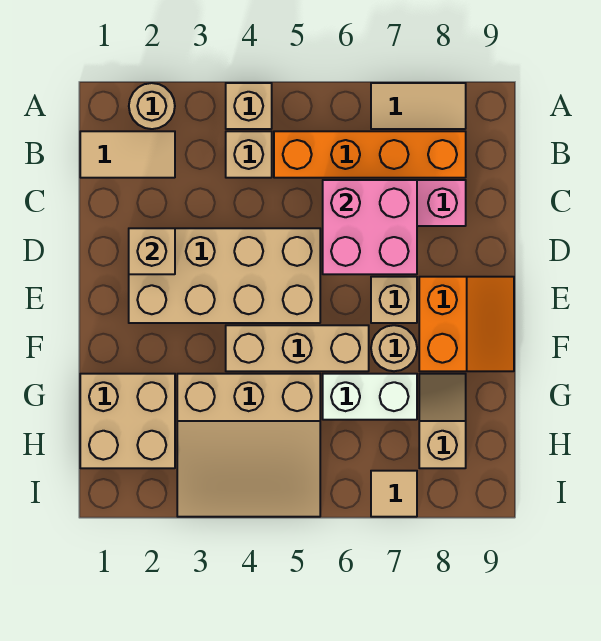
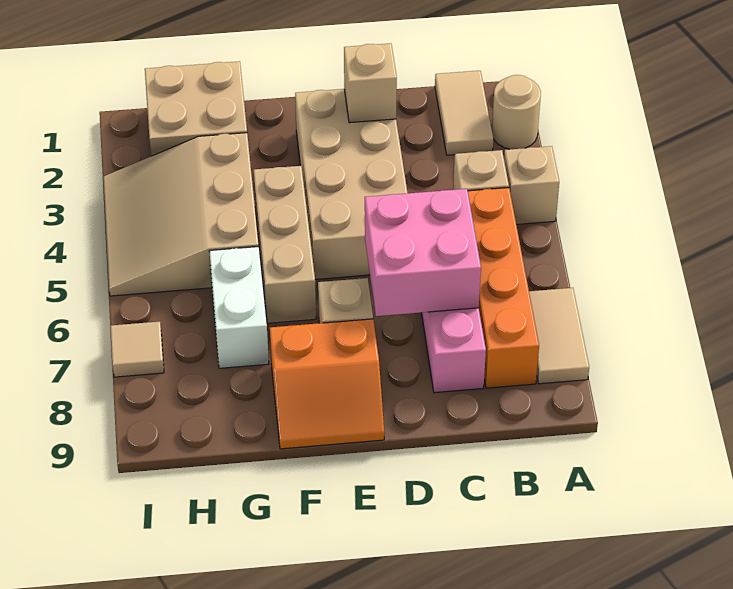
tan 1x1 round brick [371,325,417,371] -> none
tan 1x2 slope [419,374,466,468] -> none

